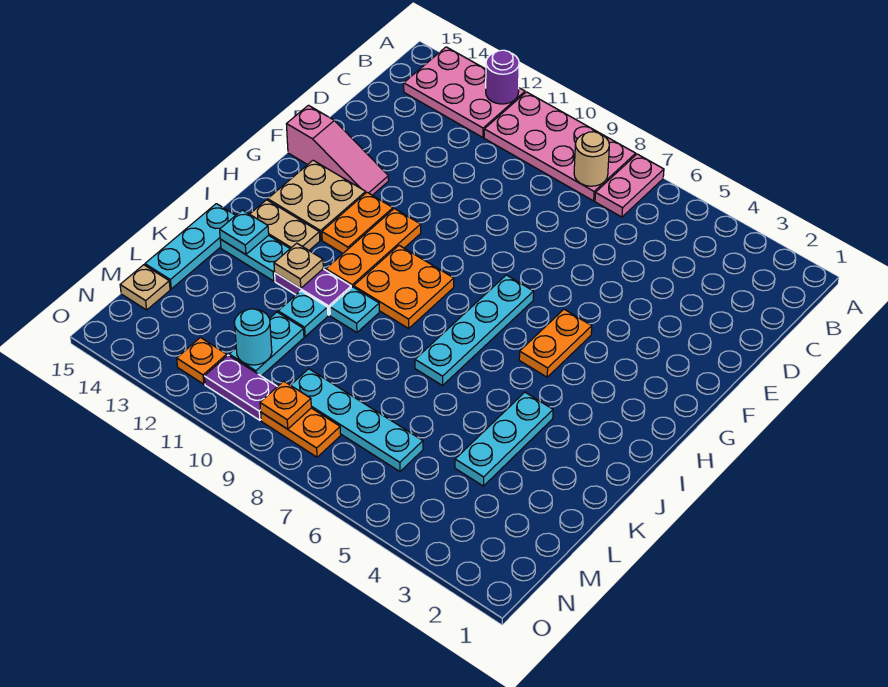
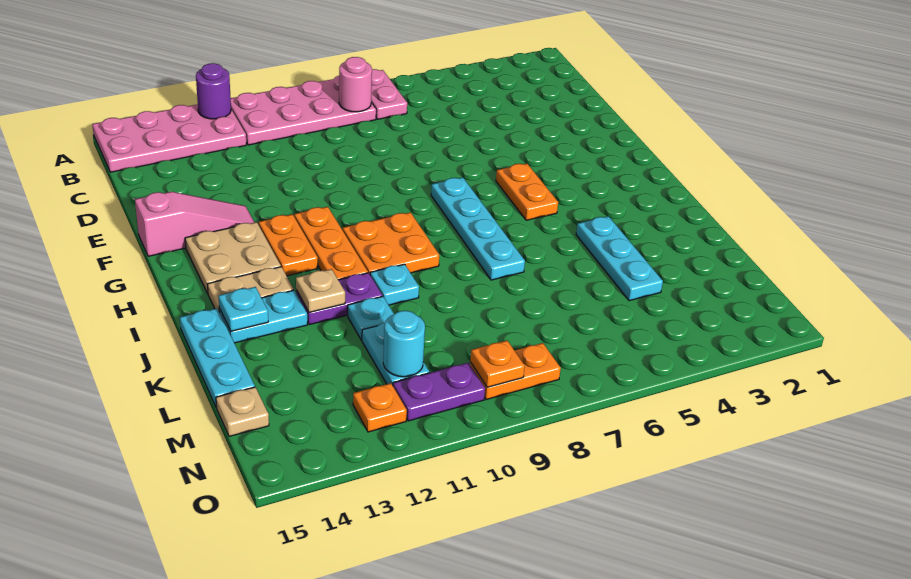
pink 2x3 plate [404,47,525,137] -> pink 2x4 plate [92,104,246,172]
tan 1x1 round brick [574,132,609,186] -> pink 1x1 round brick [339,57,372,112]
cyan 1x4 plate [291,369,423,472] -> none

